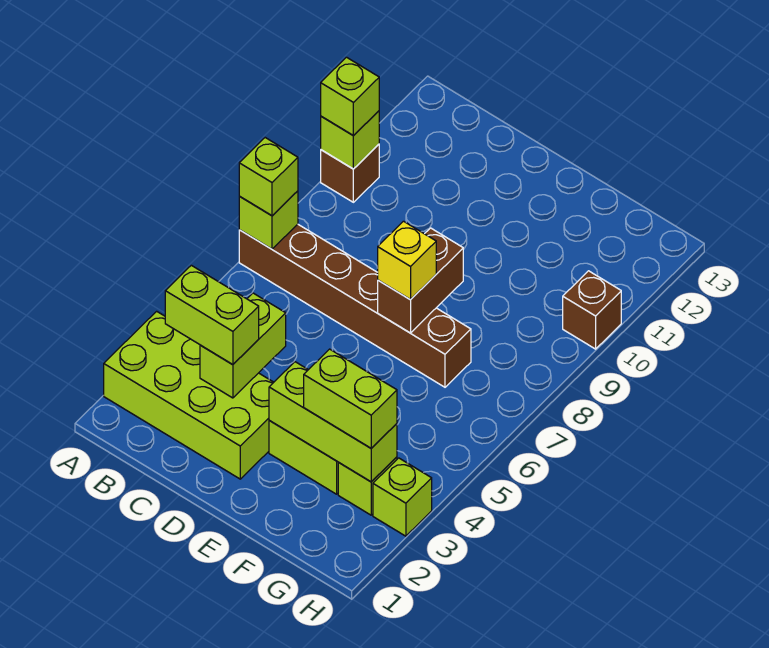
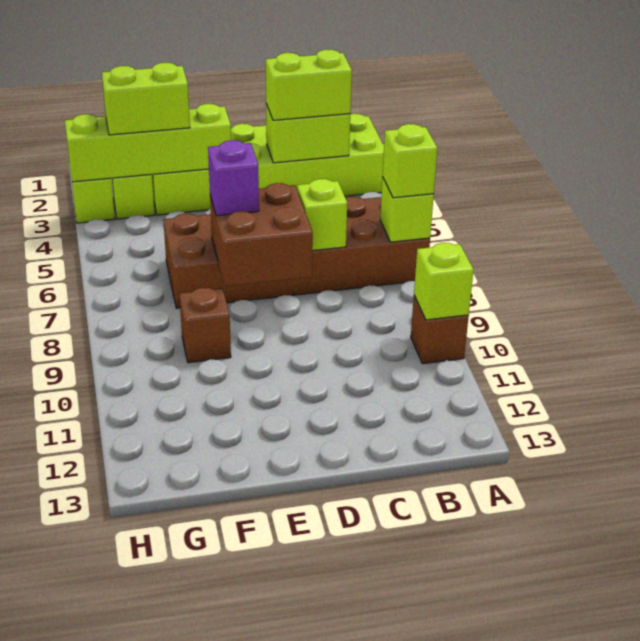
brown 1x6 brick [239,224,471,387] -> brown 2x6 brick [163,197,430,308]
lime 1x1 brick [321,57,379,136] -> lime 1x1 brick moved to [297,179,347,251]
lime 1x2 brick [200,293,286,398] -> lime 1x2 brick turned to [266,104,350,163]
lime 1x3 brick [269,362,397,482] -> lime 1x4 brick [65,104,231,182]
brown 1x2 brick [378,228,463,333] -> brown 2x2 brick [210,183,313,286]
yellow 1x1 brick [378,221,436,300] -> purple 1x1 brick [208,140,259,216]
brown 1x1 brick [563,271,621,349] -> brown 1x1 brick moved to [179,288,231,363]

